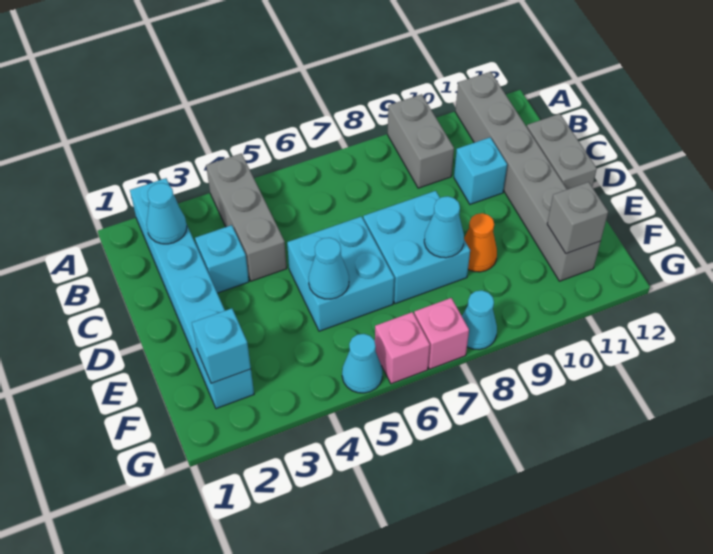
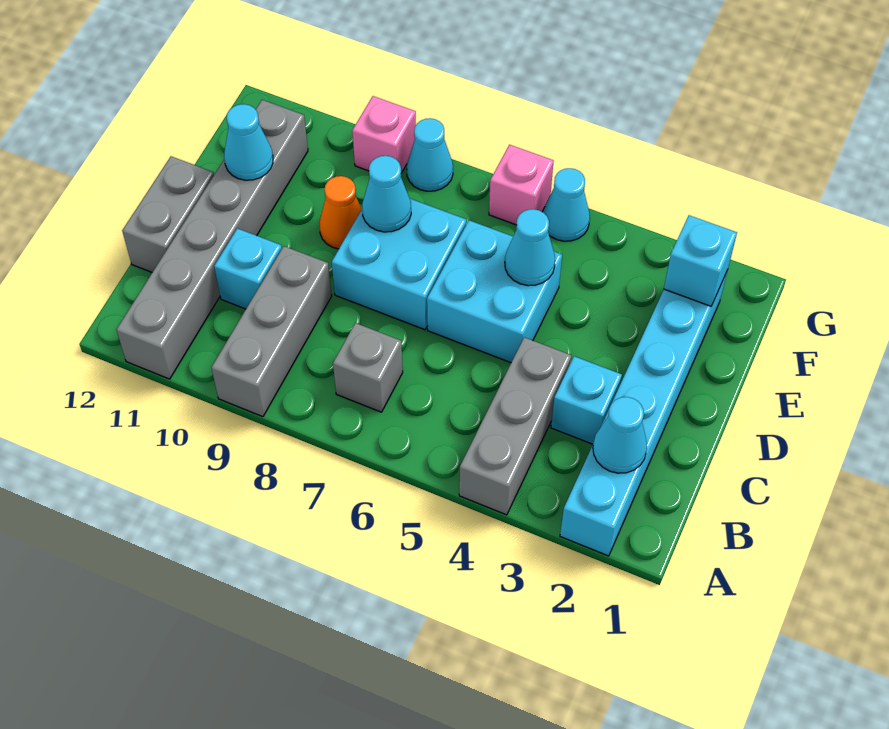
grey 1x2 brick [388,94,454,188] -> grey 1x3 brick [211,246,332,417]
none -> cyan 1x1 cone [224,104,273,180]
grey 1x1 brick [547,182,608,254] -> grey 1x1 brick moved to [333,323,403,412]
pink 1x1 brick [414,298,469,369] -> pink 1x1 brick moved to [352,96,416,173]

